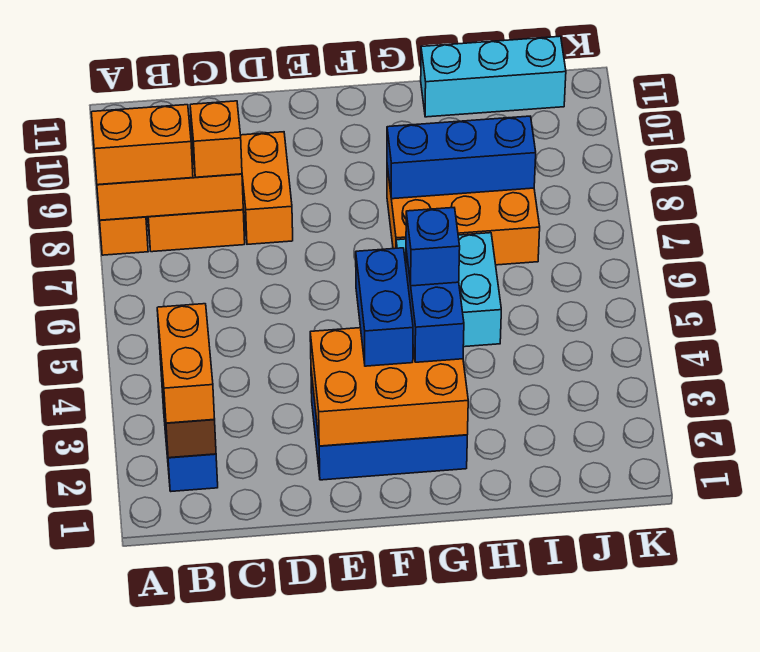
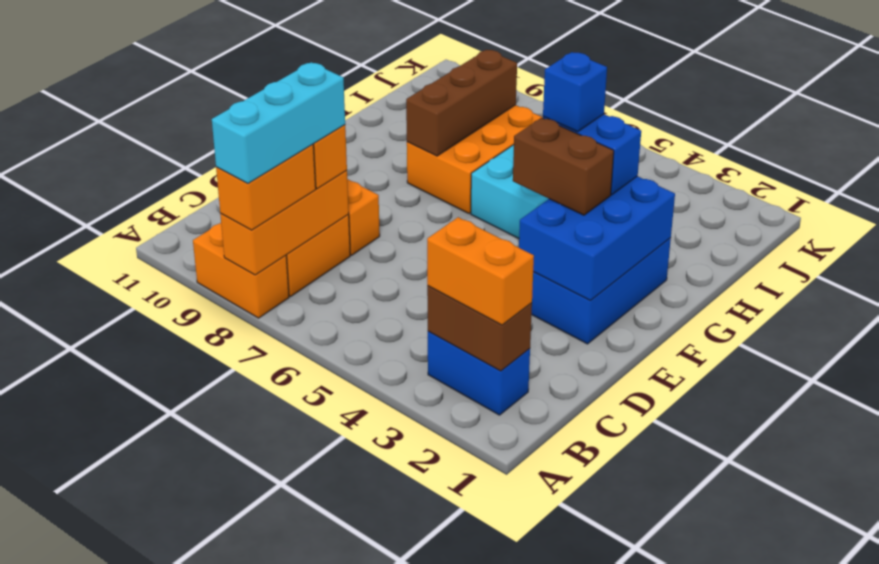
orange 2x3 brick [310,328,468,446] -> blue 2x3 brick [519,176,675,301]
blue 1x2 brick [356,248,413,366] -> brown 1x2 brick [513,118,614,215]
blue 1x3 brick [387,116,536,199] -> brown 1x3 brick [406,50,517,156]
cyan 1x3 brick [421,36,566,117] -> cyan 1x3 brick moved to [212,62,345,183]

